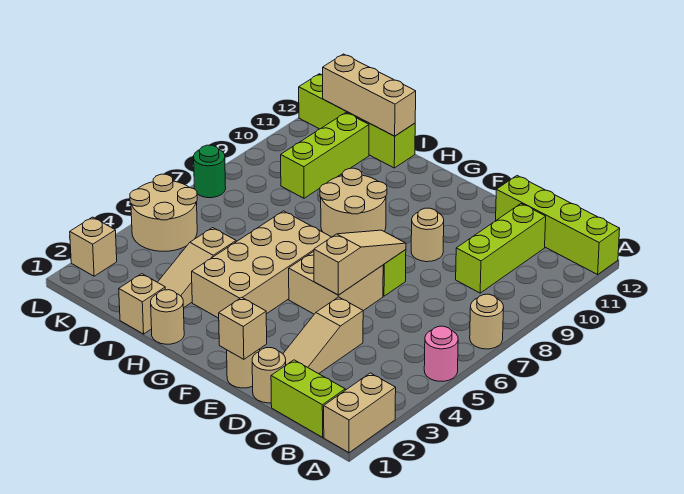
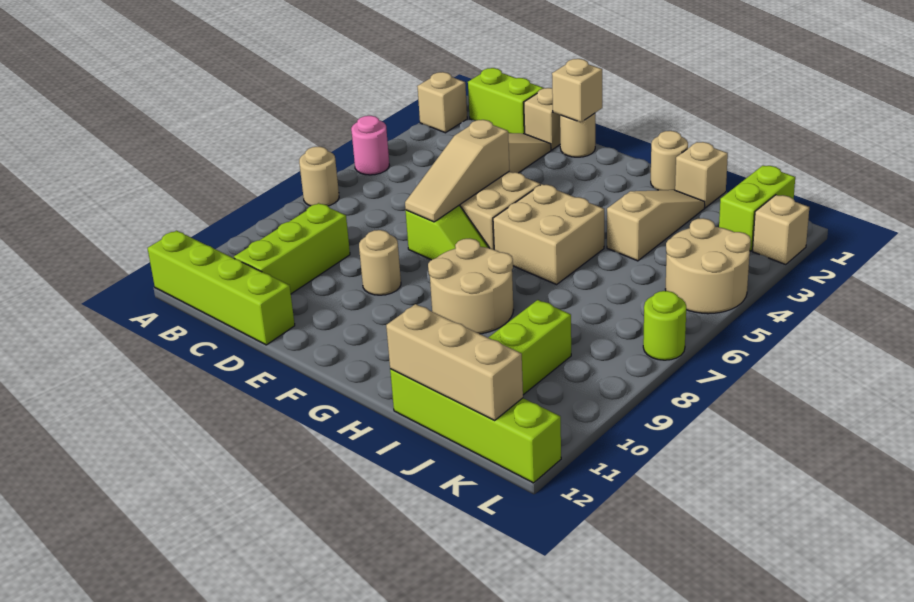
tan 1x2 brick [324,373,396,453] -> tan 1x1 brick [417,72,467,133]
tan 1x1 round brick [252,348,286,403] -> tan 1x1 brick [524,88,560,150]
tan 2x4 brick [192,211,331,318] -> tan 2x2 brick [493,184,604,285]
none -> lime 1x2 brick [719,166,795,251]
green 1x1 round brick [194,145,226,198] -> lime 1x1 round brick [643,291,686,360]

